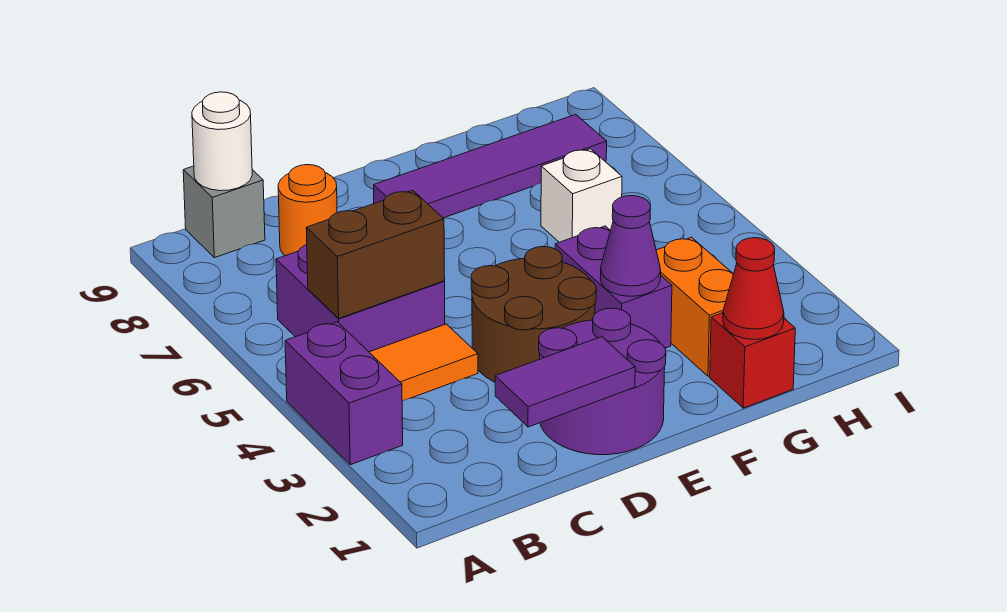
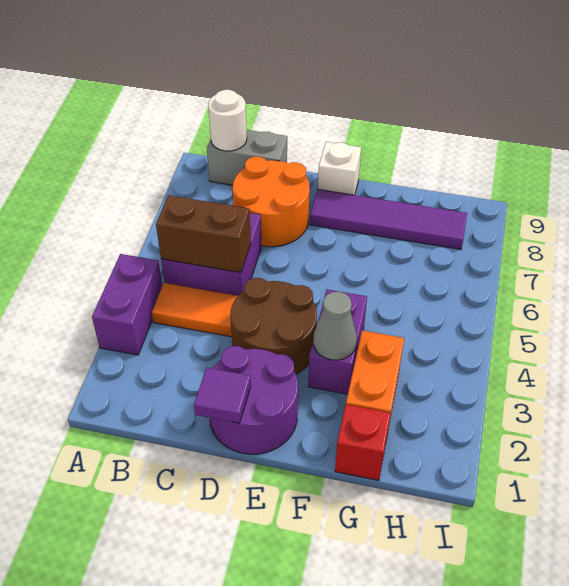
grey 1x1 brick [183,166,265,258] -> grey 1x2 brick [207,130,287,185]
purple 1x2 tile [495,337,635,427] -> purple 1x1 tile [194,368,251,423]
orange 1x1 round brick [278,165,337,256] -> orange 2x2 round brick [233,157,310,247]
purple 1x1 cone [600,196,661,296] -> grey 1x1 cone [313,292,357,360]
red 1x1 cone [723,238,784,340] -> none
white 1x1 brick [541,149,622,242] -> white 1x1 brick moved to [318,142,361,195]

